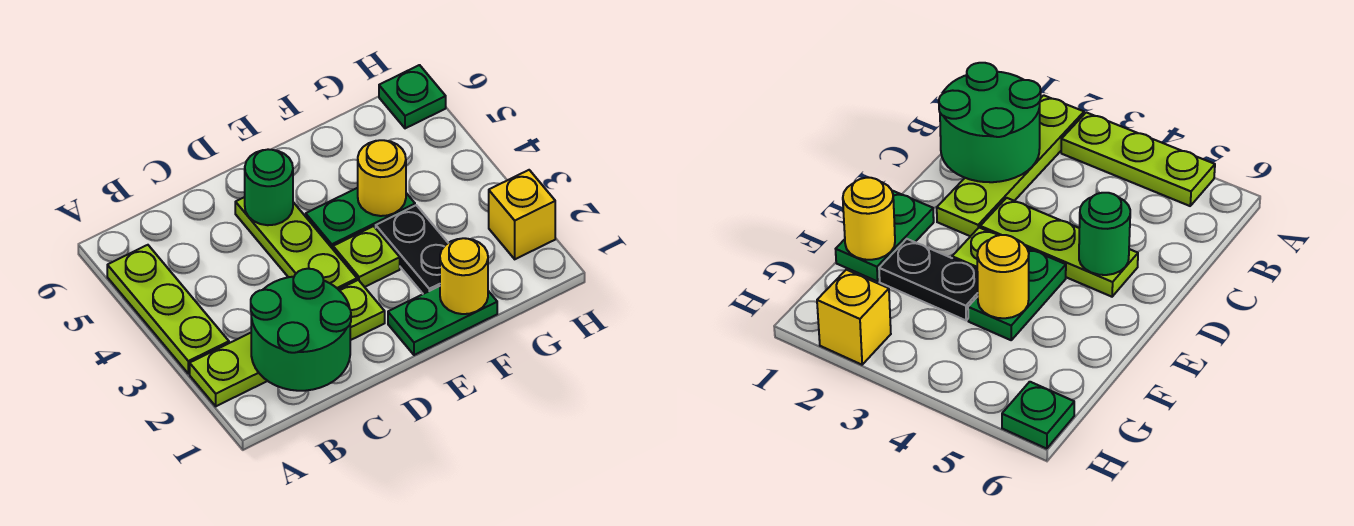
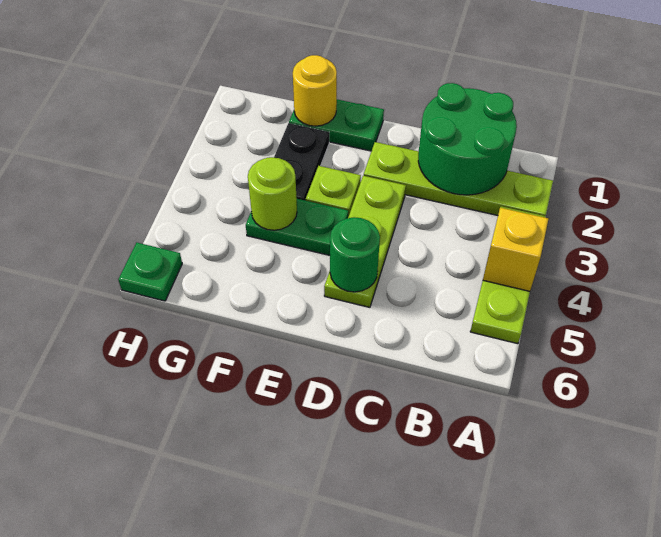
yellow 1x1 round brick [358,140,406,216] -> lime 1x1 round brick [248,157,297,230]
yellow 1x1 brick [489,170,555,259] -> yellow 1x1 brick moved to [483,208,548,291]

